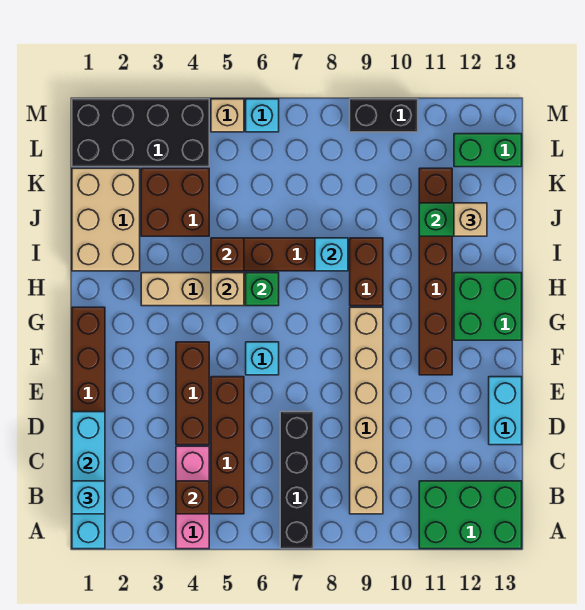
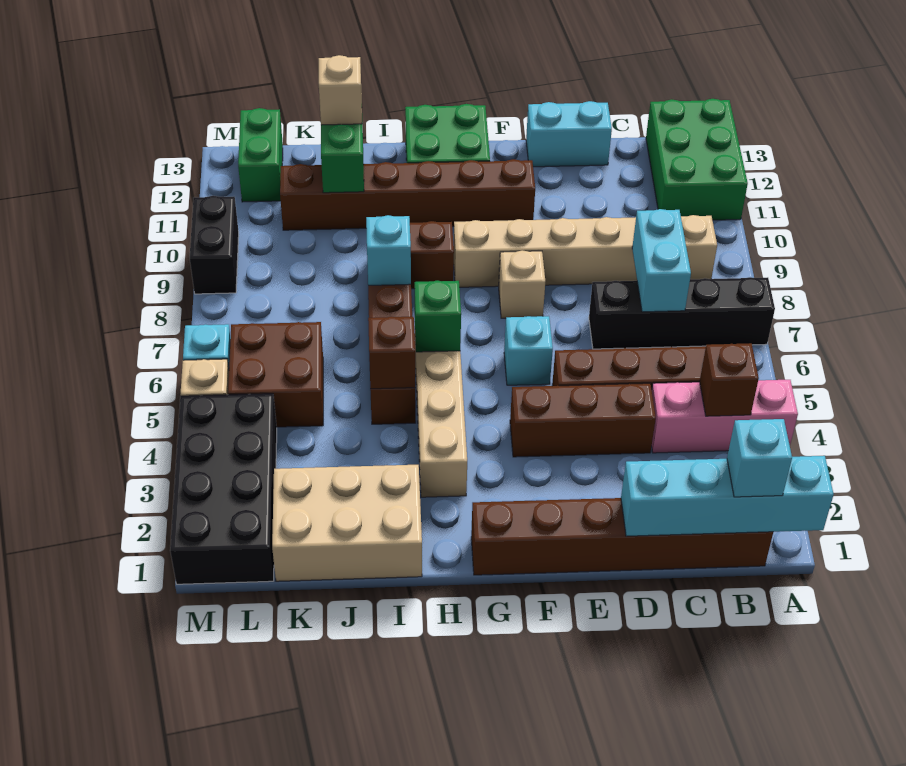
none -> cyan 1x2 brick [632,209,691,312]
tan 1x1 brick [211,273,244,306] -> tan 1x1 brick moved to [499,250,545,318]
brown 2x2 brick [141,168,209,236] -> brown 2x2 brick moved to [228,322,323,427]

